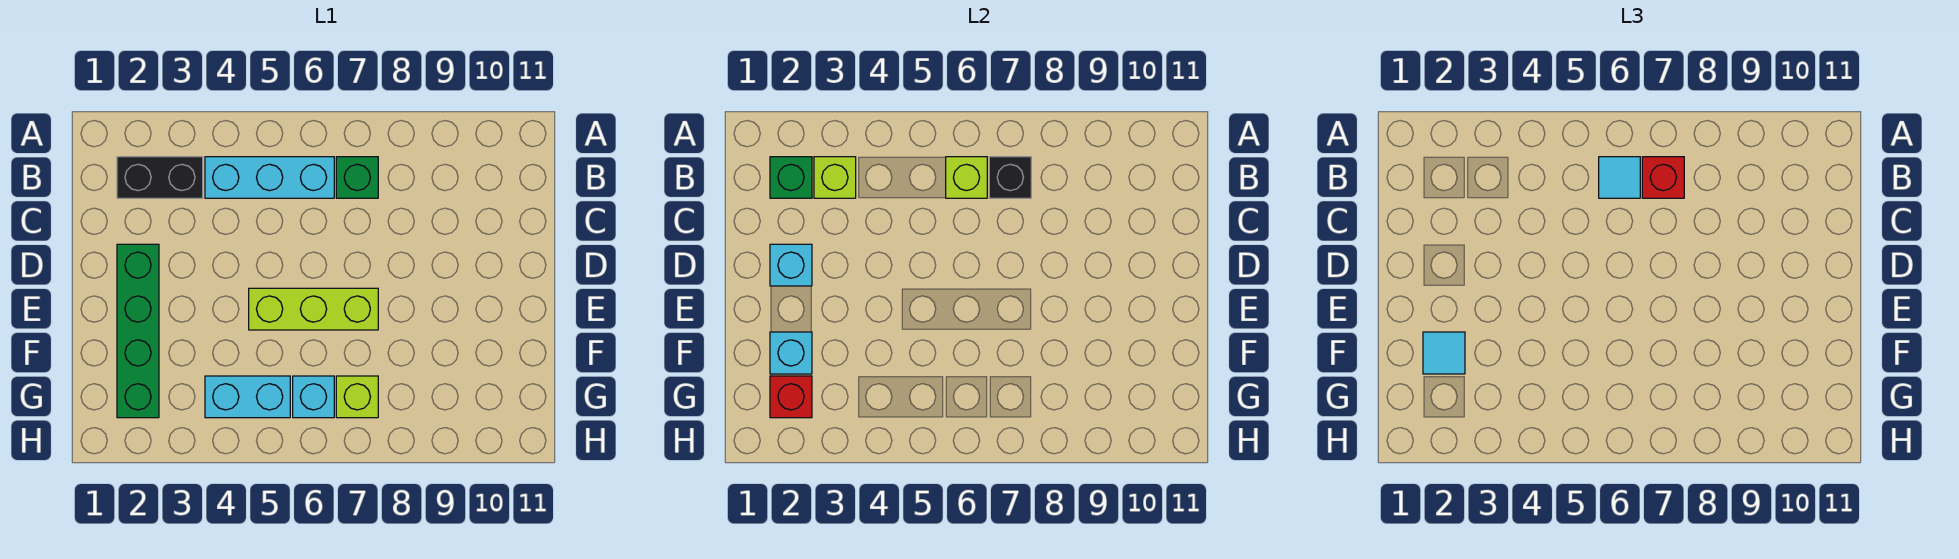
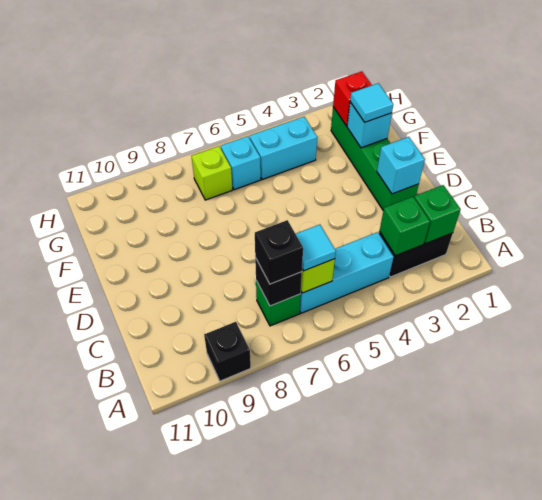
none -> black 1x1 brick [204,322,251,381]
lime 1x1 brick [814,157,856,198] -> green 1x1 brick [379,197,430,256]
red 1x1 brick [1642,157,1684,198] -> black 1x1 brick [255,220,303,284]
lime 1x3 brick [249,288,378,330] -> none

